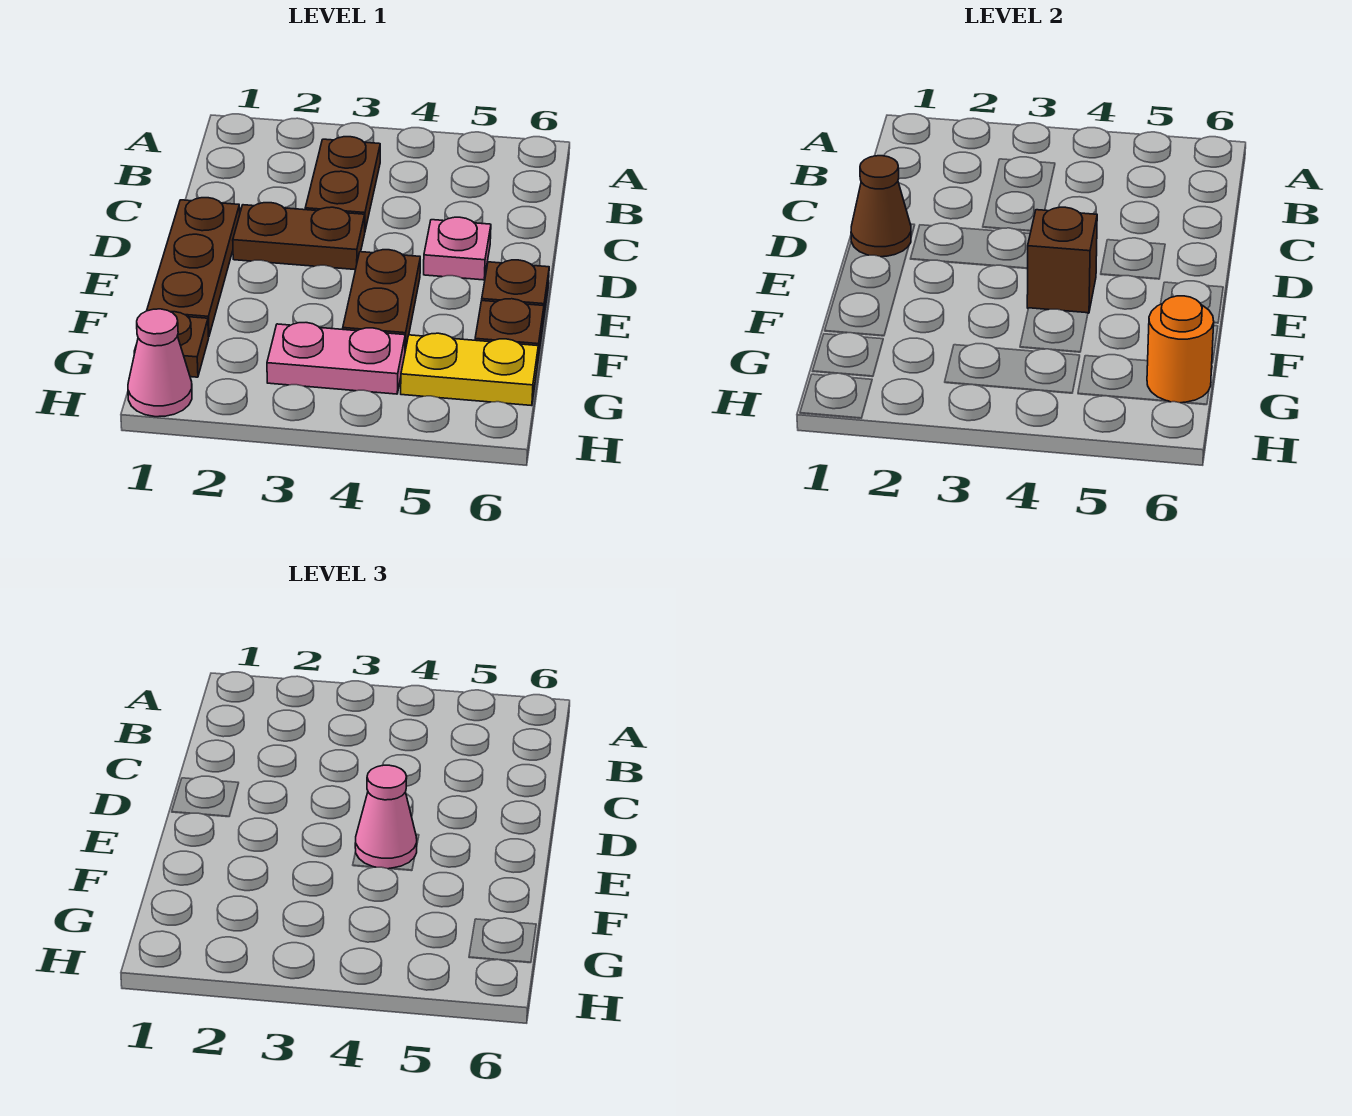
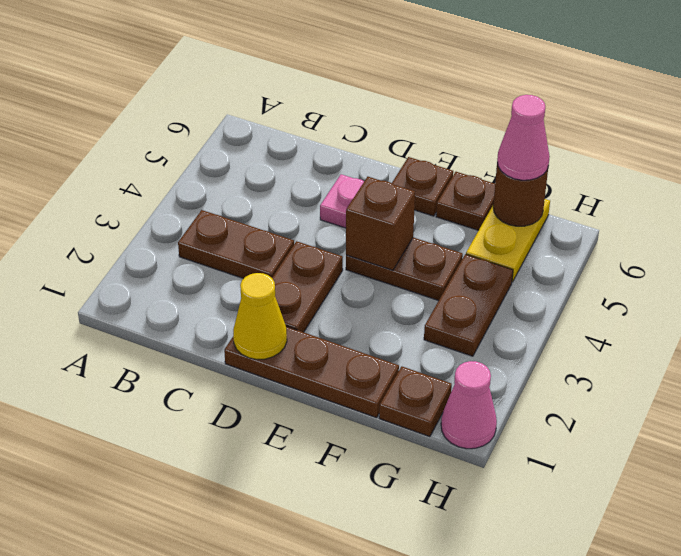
brown 1x1 cone [851,156,911,257] -> yellow 1x1 cone [233,273,287,359]
pink 1x1 cone [355,765,417,869] -> pink 1x1 cone moved to [497,95,550,180]
pink 1x2 plate [267,323,405,394] -> brown 1x2 plate [424,254,513,356]
orange 1x1 round brick [1147,296,1214,403] -> brown 1x1 round brick [493,162,548,226]

